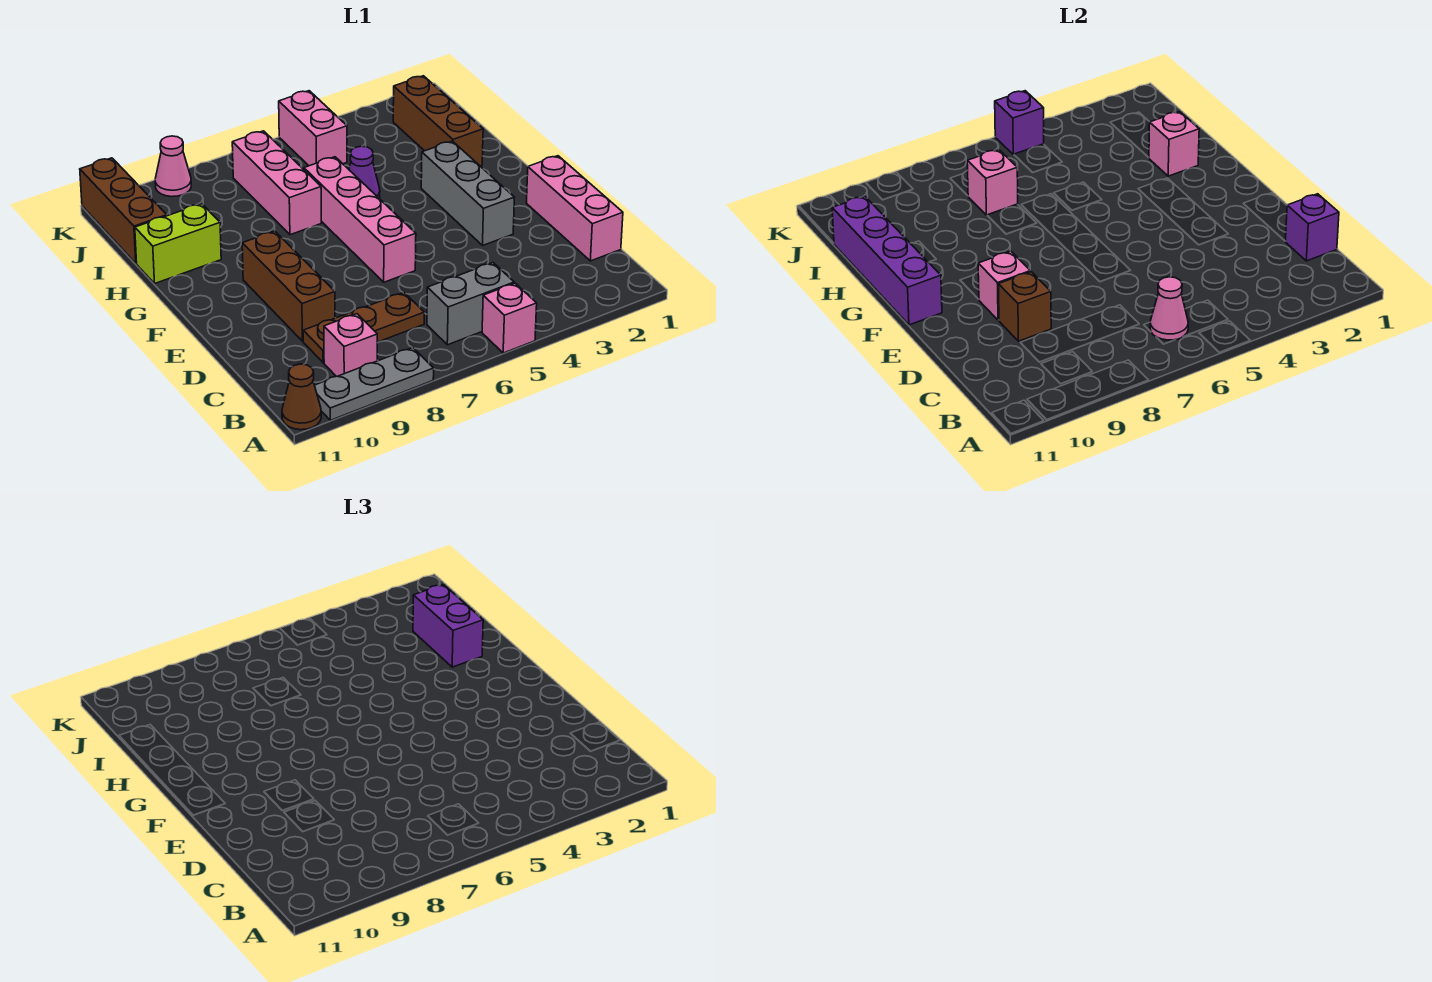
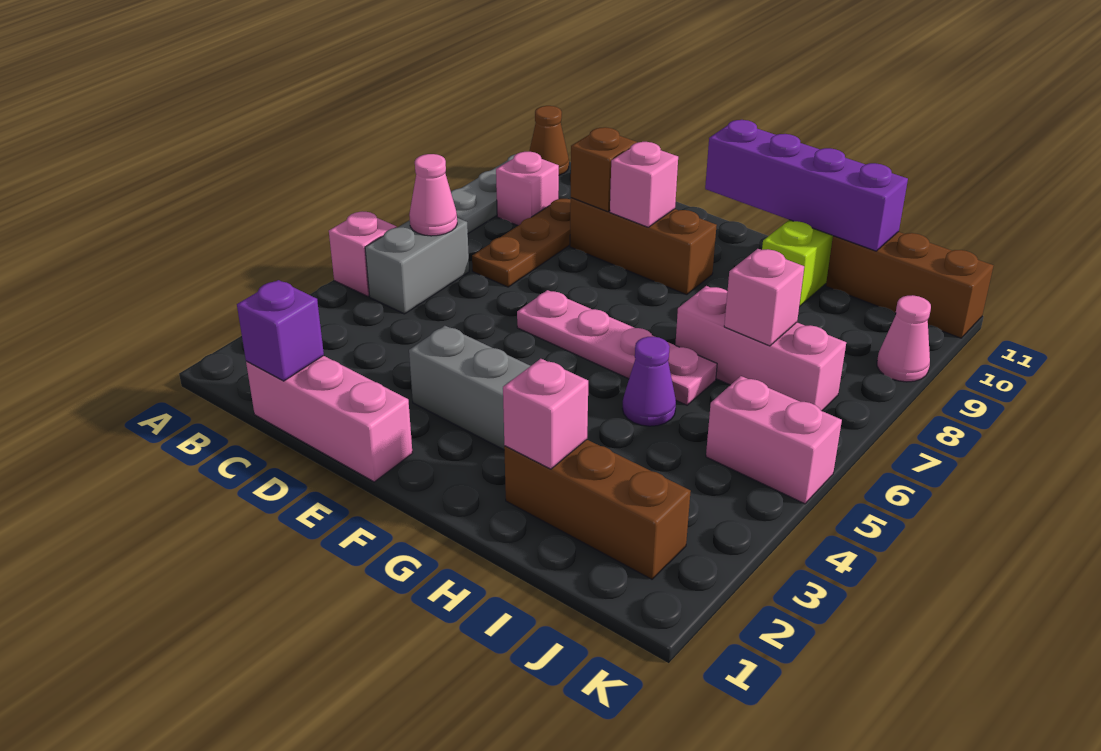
pink 1x4 brick [304,157,416,282] -> pink 1x4 plate [517,290,717,405]
purple 1x2 brick [413,585,483,667] -> none
purple 1x1 brick [995,91,1044,155] -> none

